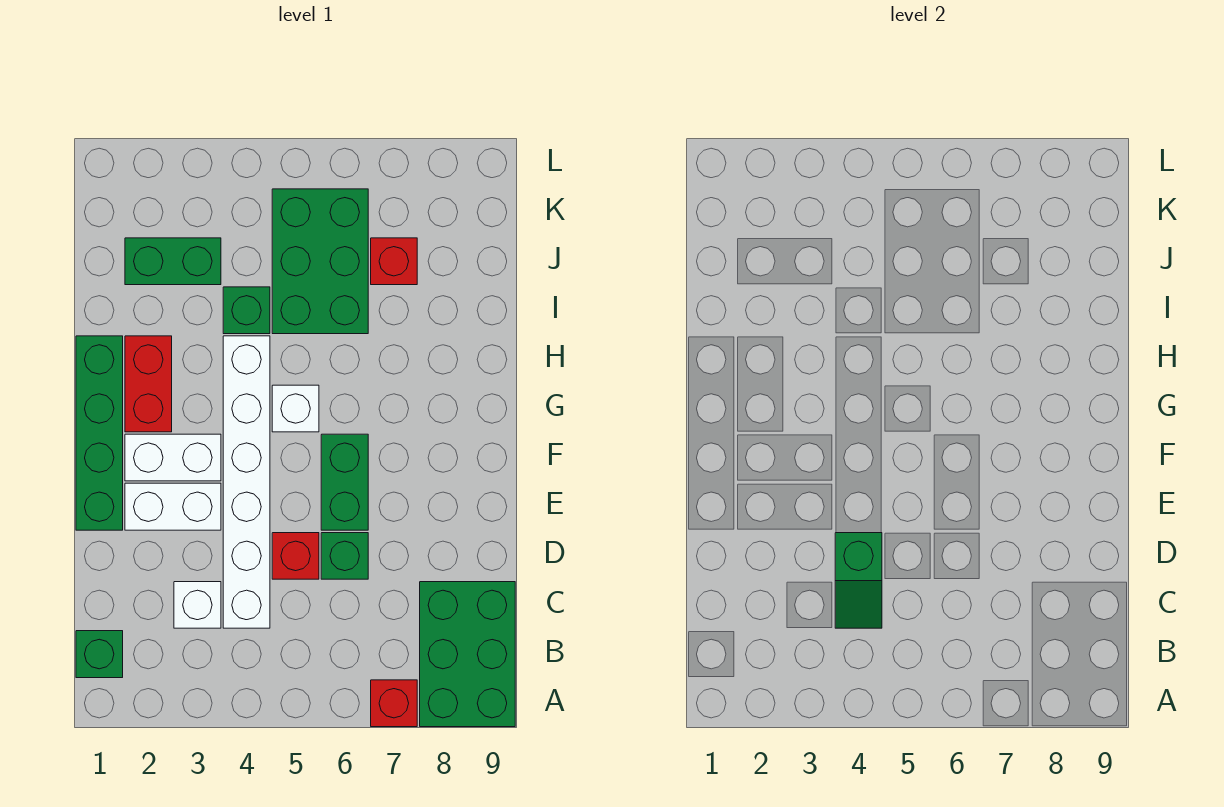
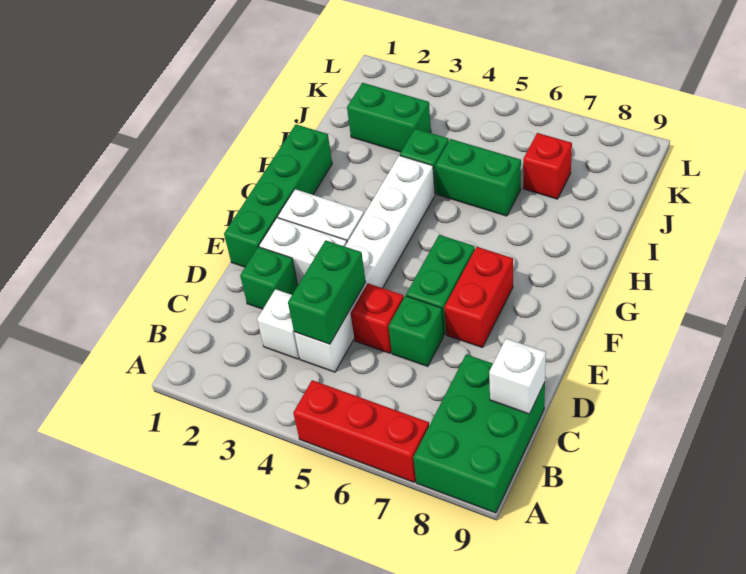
red 1x1 brick [371,680,417,727] -> red 1x3 brick [293,380,429,482]
green 1x1 brick [76,631,123,678] -> green 1x1 brick moved to [240,247,298,309]
green 1x2 slope [835,533,882,628] -> green 1x2 brick [288,240,366,344]
red 1x2 brick [125,336,172,432] -> red 1x2 brick moved to [444,247,513,347]
white 1x1 brick [272,385,319,432] -> white 1x1 brick moved to [489,339,546,414]
green 2x3 brick [272,189,368,334] -> green 1x2 brick [435,139,521,216]

